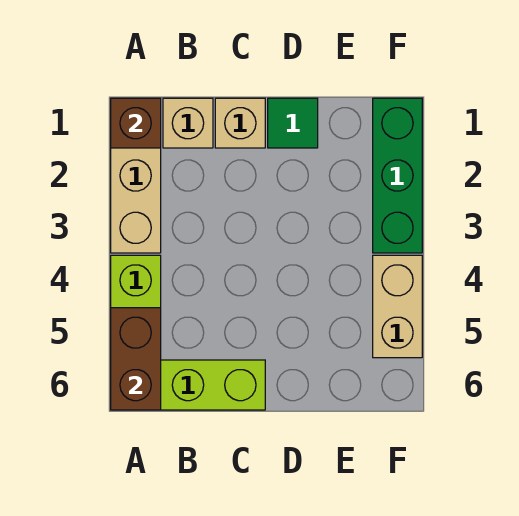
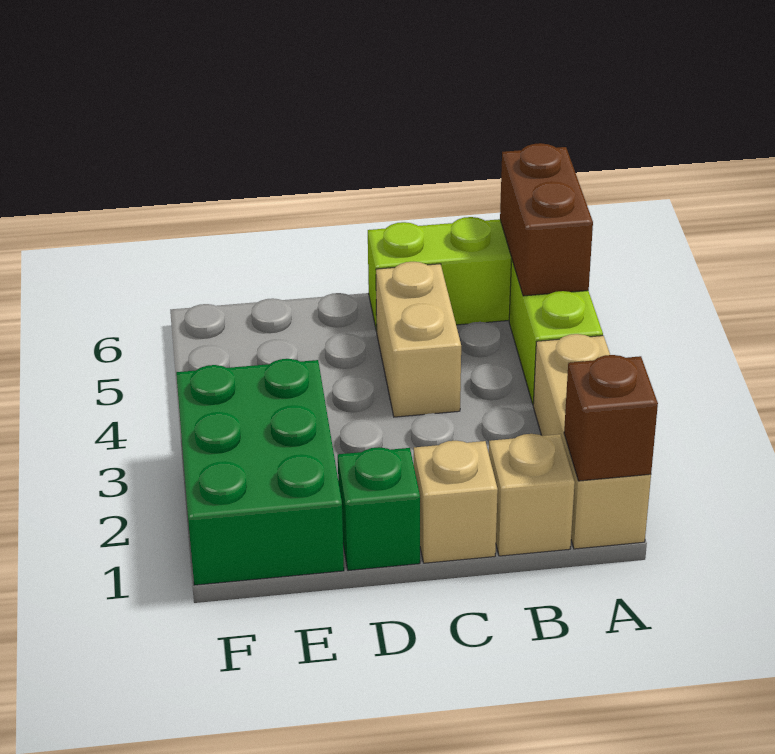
green 1x1 tile [268,98,318,148] -> green 1x1 brick [338,447,420,571]
green 1x3 brick [373,98,422,253] -> green 2x3 brick [176,359,344,585]
tan 1x2 brick [373,255,422,358] -> tan 1x2 brick moved to [376,262,461,417]

